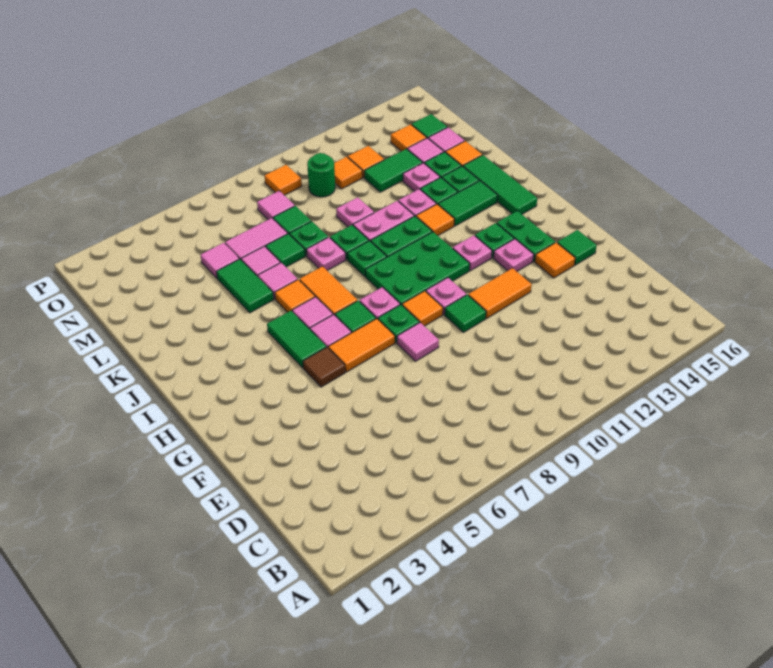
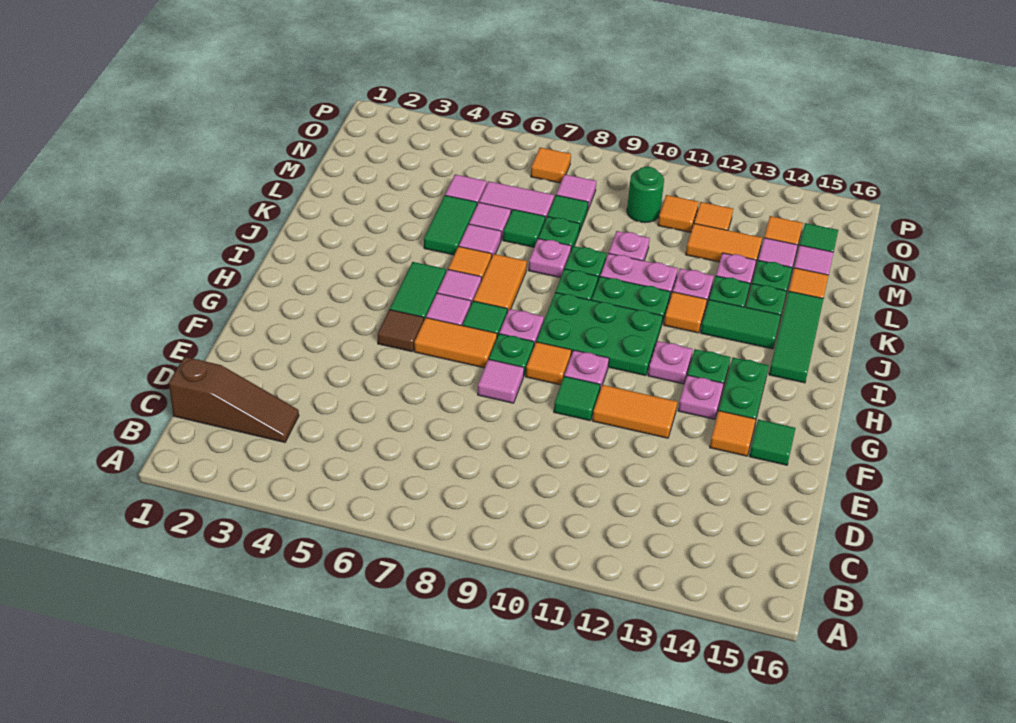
none -> brown 1x3 slope [169,357,299,442]
green 1x2 tile [364,149,423,192] -> orange 1x2 tile [686,224,762,263]
orange 1x1 tile [265,165,302,195] -> orange 1x1 tile moved to [531,148,571,183]

